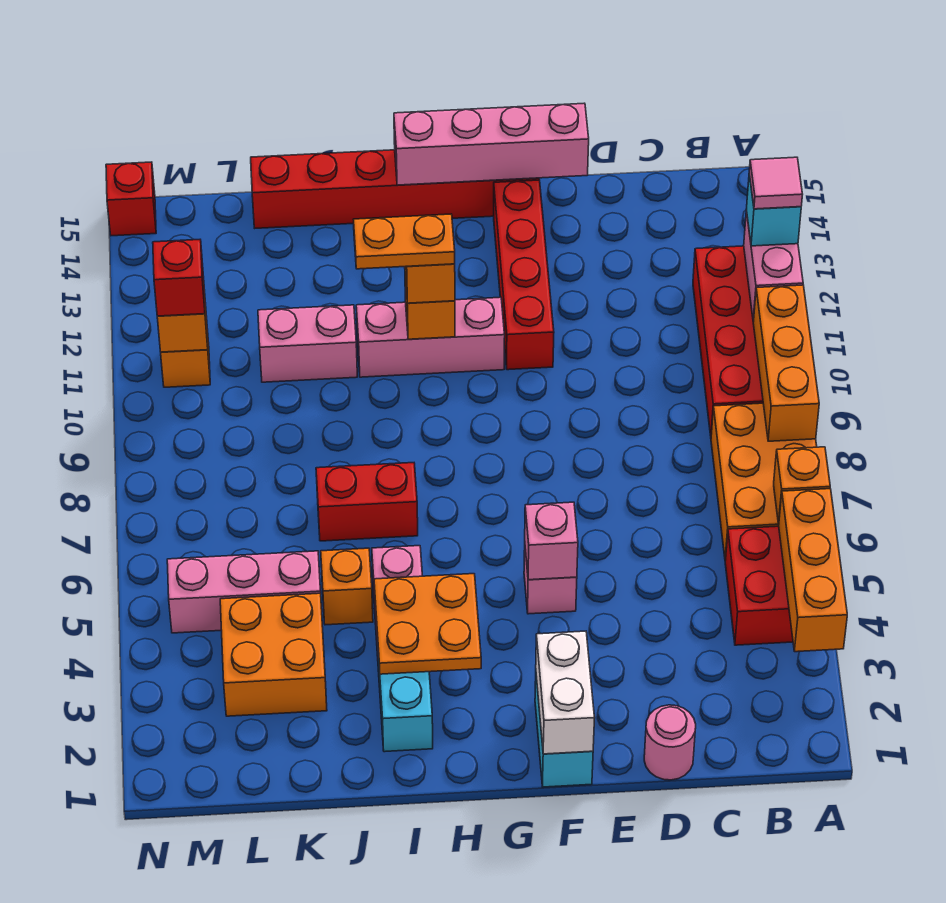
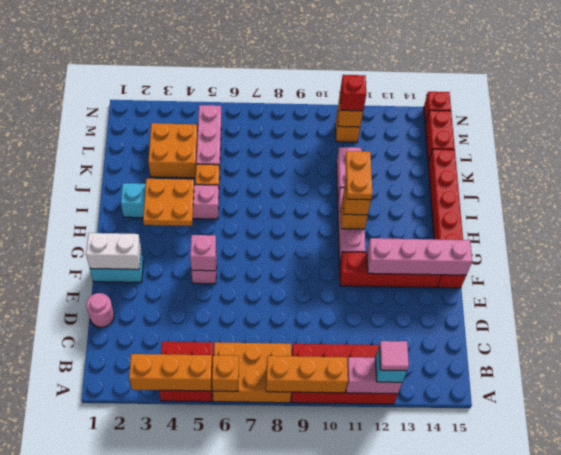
pink 1x4 brick [394,103,589,185] -> pink 1x4 brick turned to [367,238,472,275]
red 1x2 brick [316,463,418,541] -> red 1x2 brick moved to [425,110,455,162]

